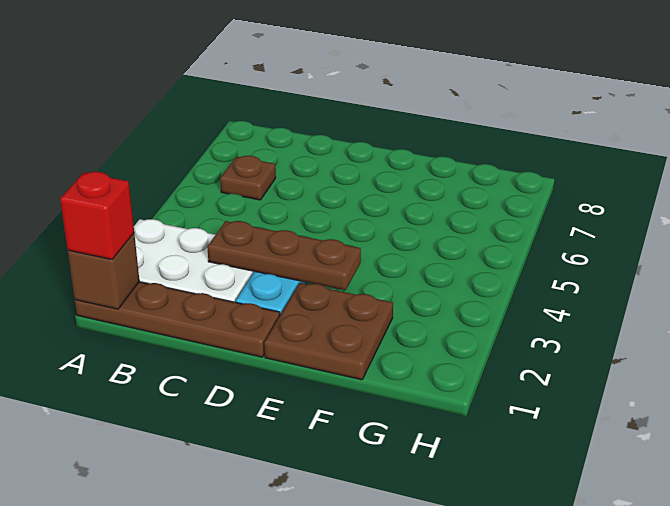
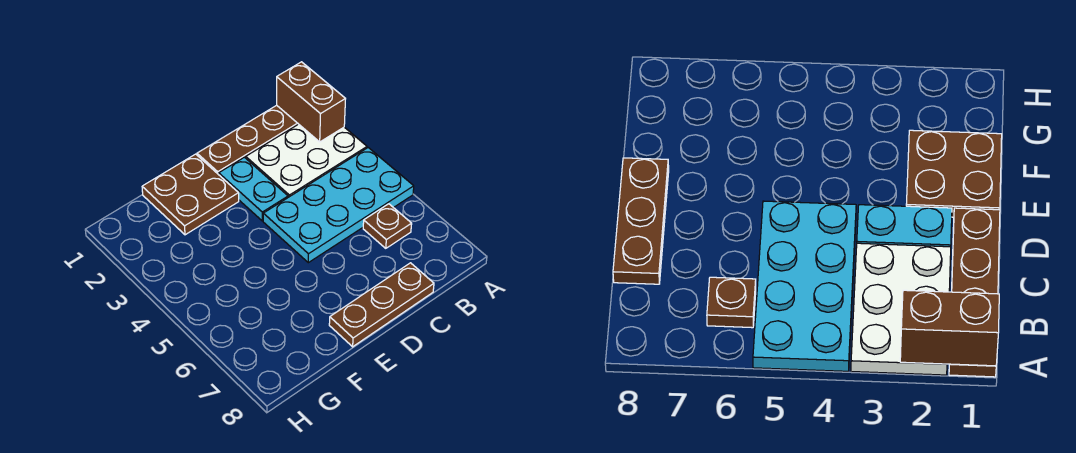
brown 1x1 brick [68,233,139,309] -> brown 1x2 brick [277,62,345,142]
red 1x1 brick [60,172,134,259] -> none
none -> cyan 2x4 plate [263,148,414,263]
brown 1x3 plate [207,221,361,290] -> brown 1x3 plate moved to [329,263,434,347]

